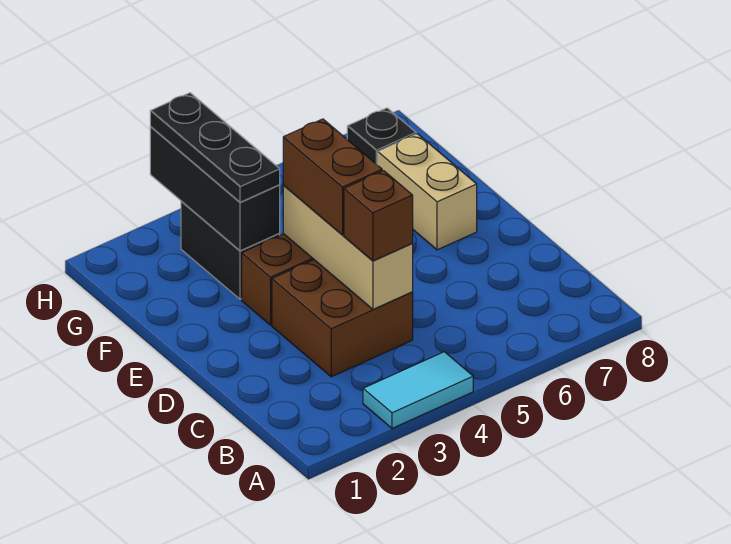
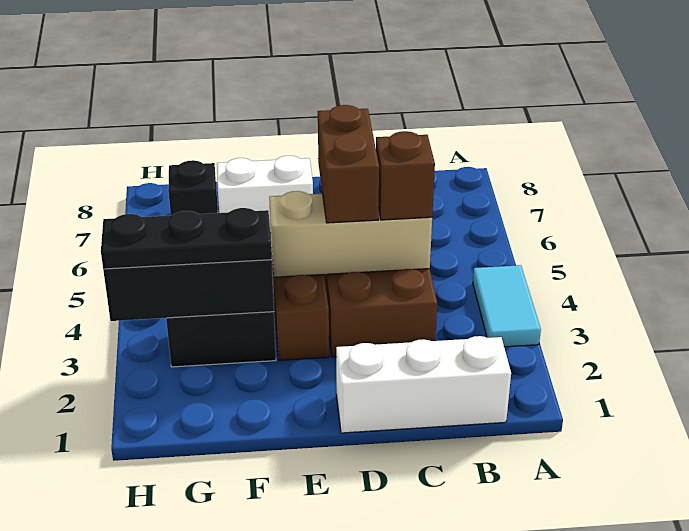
none -> white 1x3 brick [336,336,511,433]
brown 1x2 brick [283,119,382,235] -> brown 1x2 brick turned to [318,105,379,223]
tan 1x2 brick [378,134,477,250] -> white 1x2 brick [217,156,313,232]

